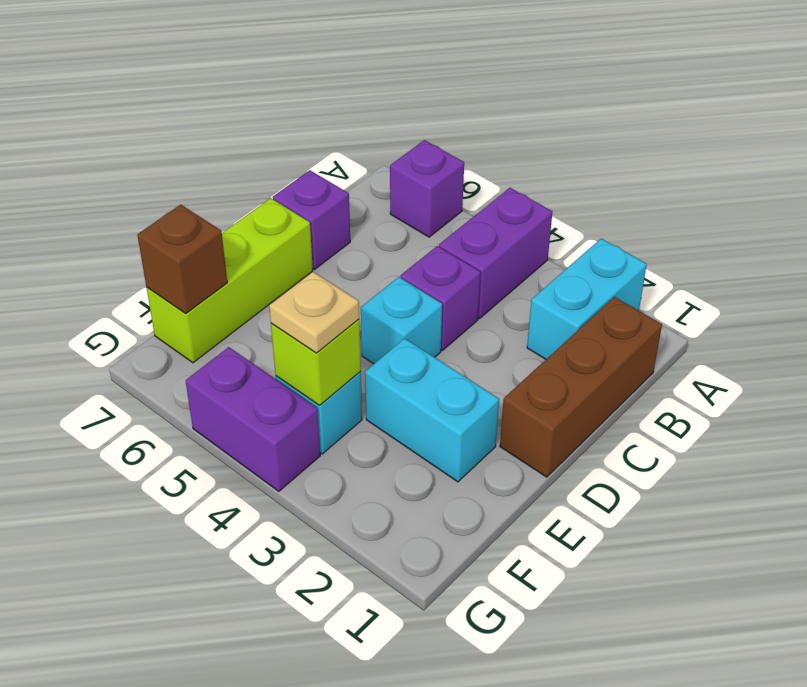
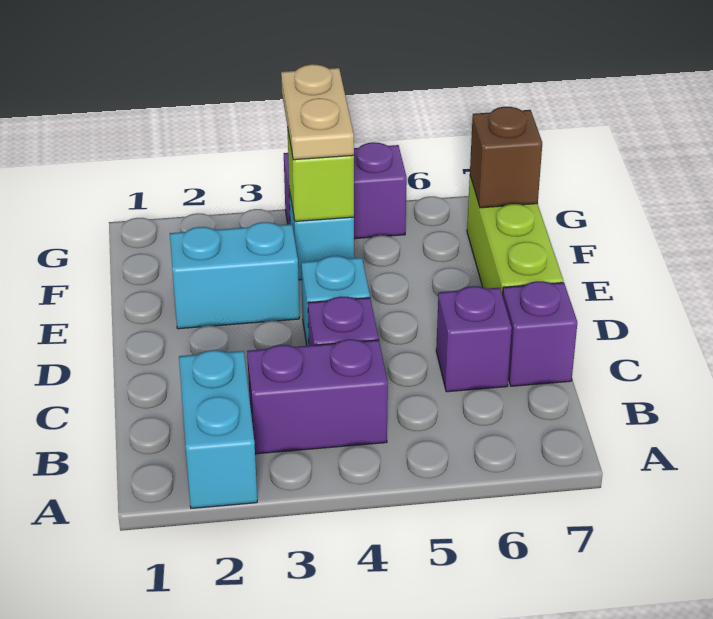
purple 1x2 brick [439,188,552,319] -> purple 1x2 brick turned to [247,339,388,454]
purple 1x1 brick [390,140,464,237] -> purple 1x1 brick moved to [436,286,512,392]
brown 1x3 brick [500,297,662,477] -> none
tan 1x1 plate [269,272,359,353] -> tan 1x2 plate [281,64,354,160]

